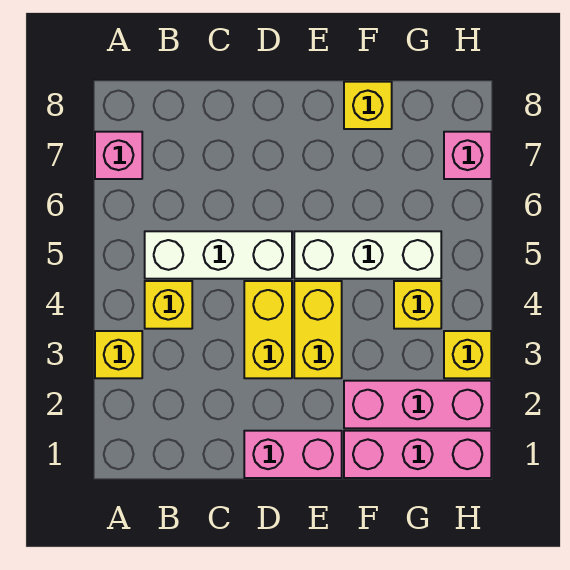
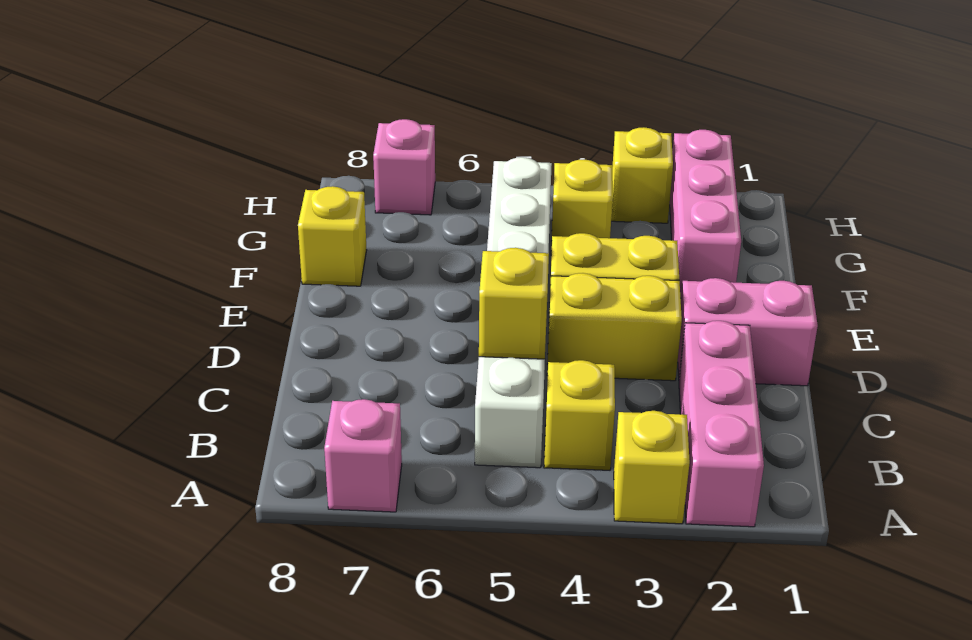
none -> yellow 1x1 brick [479,248,549,359]
pink 1x2 brick [244,431,342,478] -> pink 1x2 brick turned to [678,278,818,386]
pink 1x3 brick [344,431,491,478] -> pink 1x3 brick moved to [679,321,764,527]

